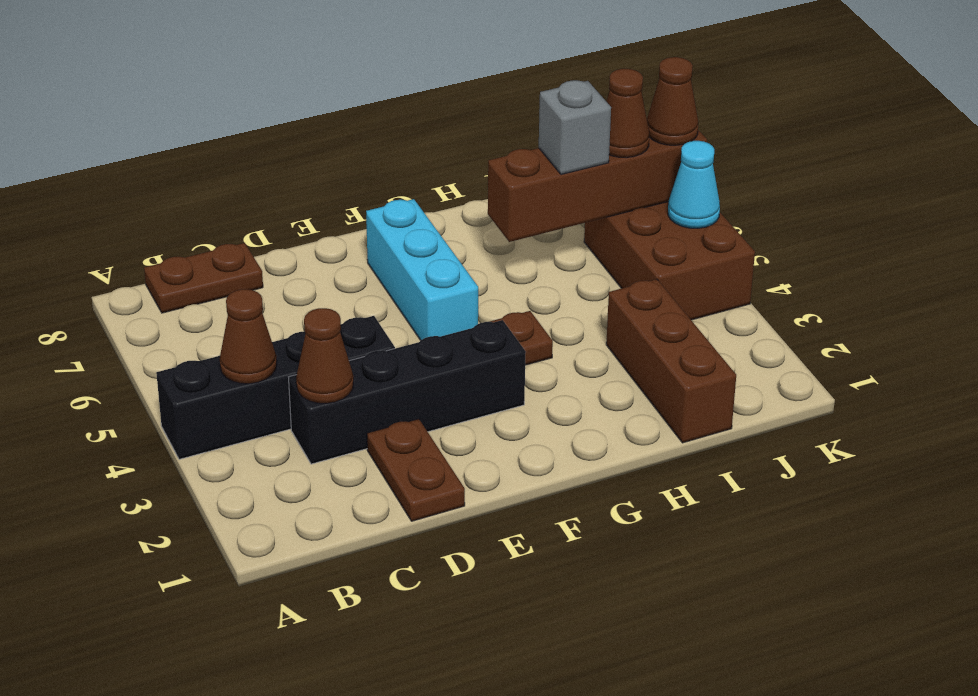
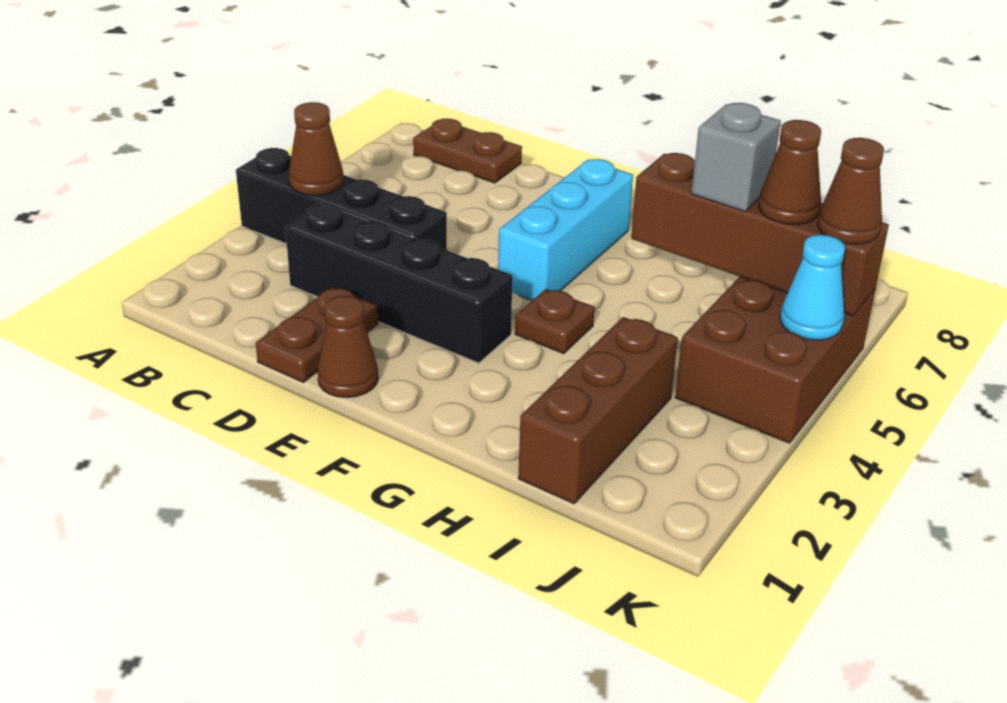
brown 1x1 cone [296,308,353,403] -> brown 1x1 cone moved to [317,296,378,398]

